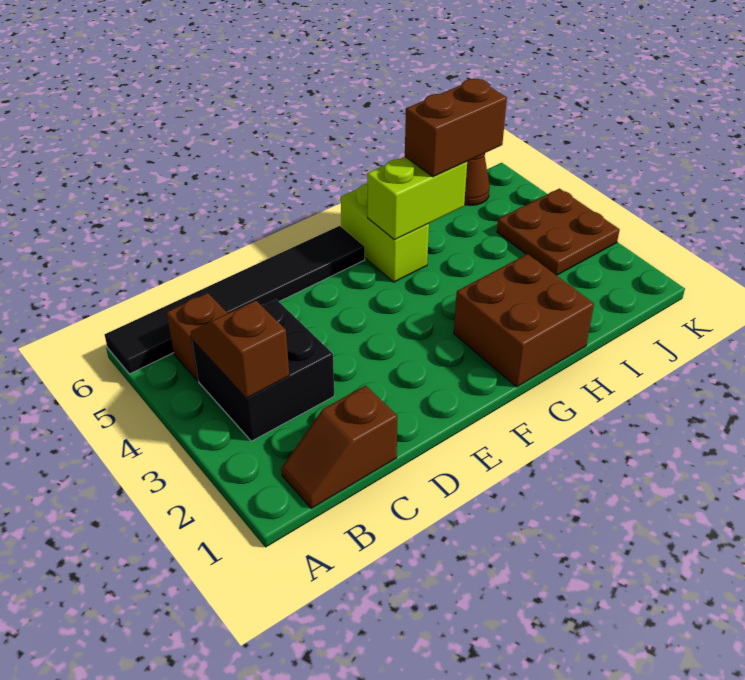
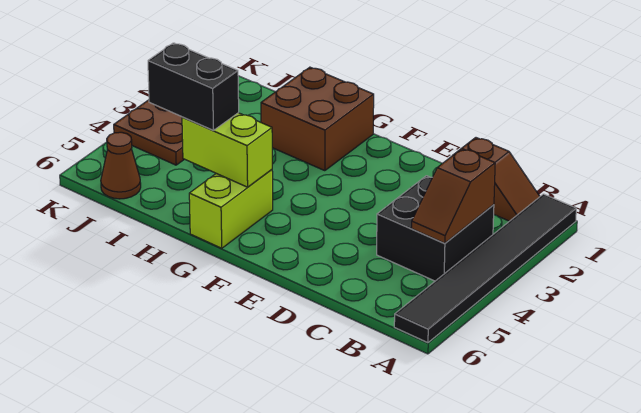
black 1x6 tile [104,226,365,374] -> black 1x6 tile turned to [394,194,576,343]
brown 1x1 brick [166,293,228,381] -> none
brown 1x2 brick [405,79,507,177] -> black 1x2 brick [148,43,239,130]

